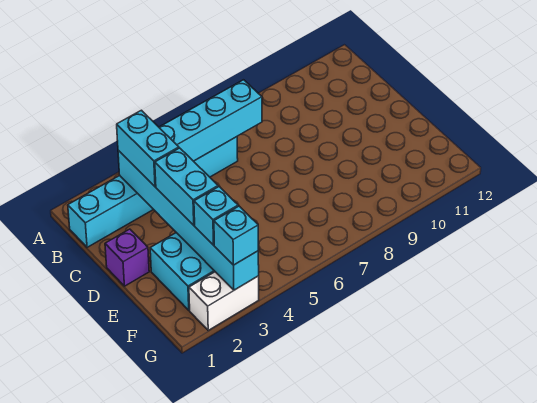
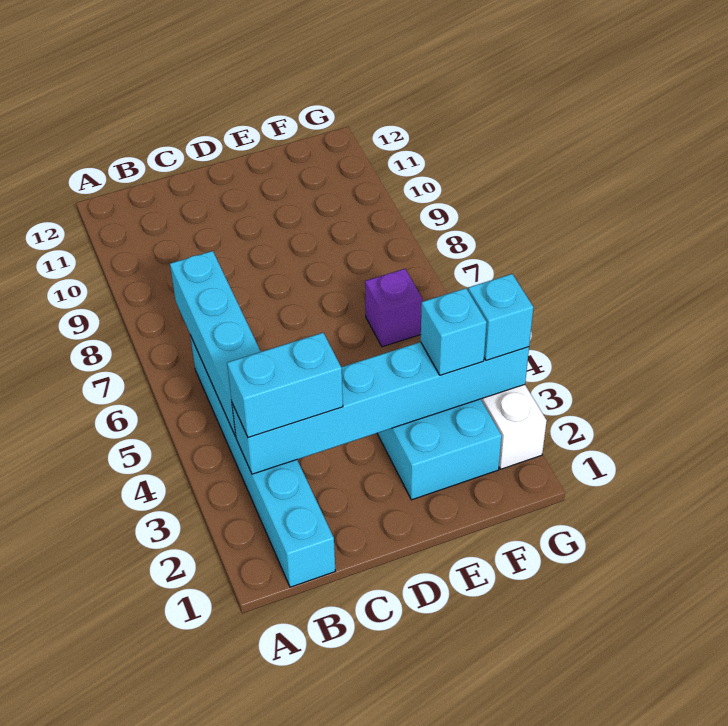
purple 1x1 brick [105,229,149,286] -> purple 1x1 brick moved to [365,269,423,347]
cyan 1x2 brick [155,148,218,225] -> none

